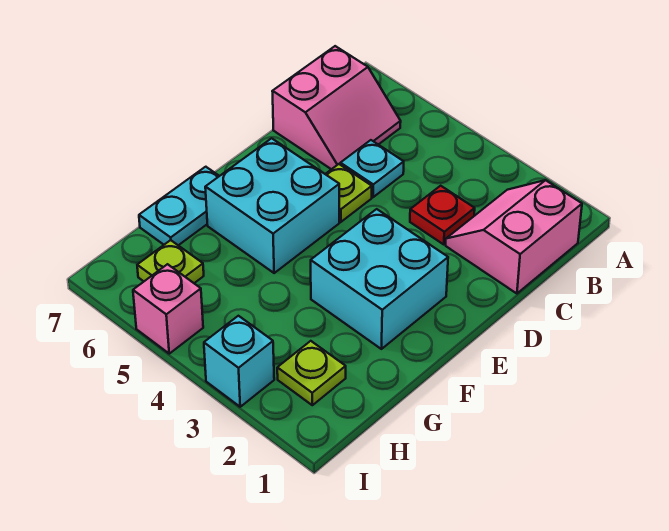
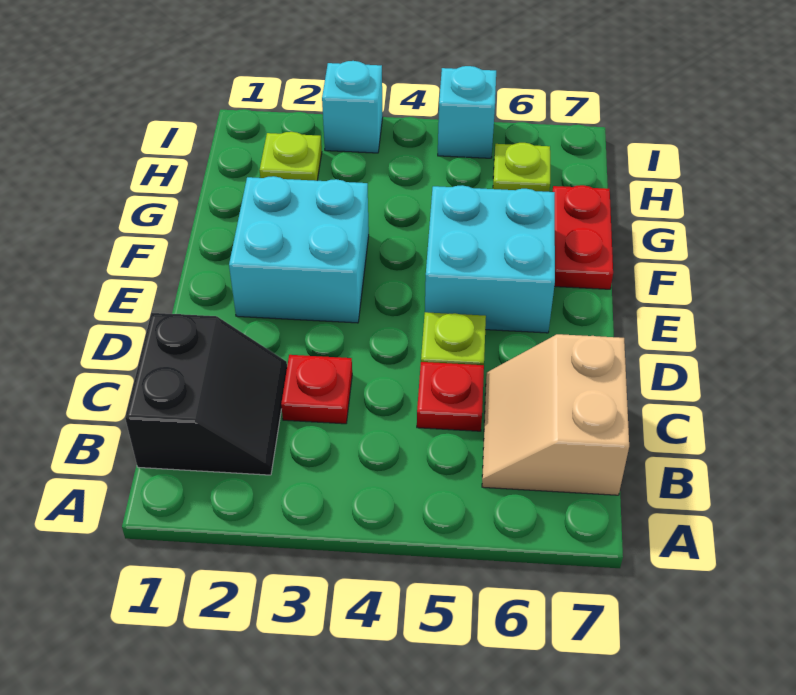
pink 2x2 slope [446,180,582,294] -> black 2x2 slope [125,313,287,475]
pink 2x2 slope [272,46,401,169] -> tan 2x2 slope [482,334,629,495]
cyan 1x1 plate [340,140,404,197] -> red 1x1 plate [417,362,484,431]
cyan 1x2 plate [139,167,219,245] -> red 1x2 plate [552,185,613,289]
pink 1x1 brick [133,264,203,354] -> cyan 1x1 brick [438,66,496,158]

